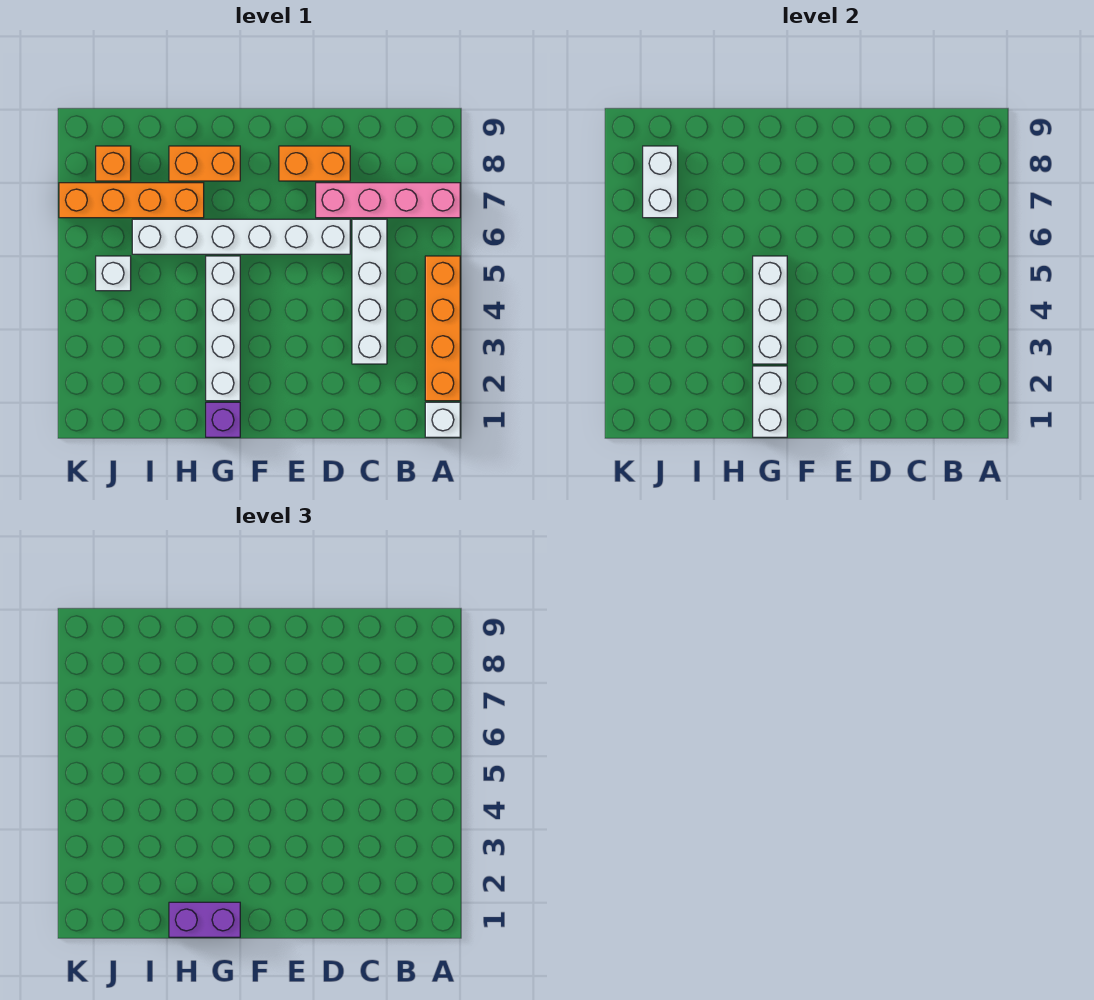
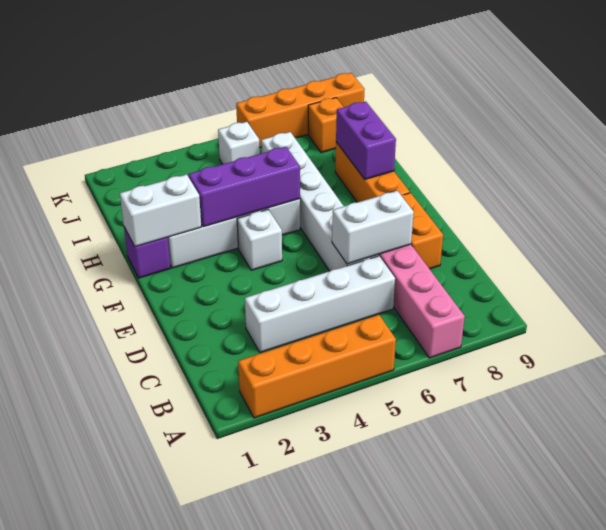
white 1x1 brick [425,402,460,437] -> white 1x1 brick moved to [237,210,282,270]
purple 1x2 brick [169,902,240,937] -> purple 1x2 brick moved to [336,101,396,179]
white 1x3 brick [753,256,787,364] -> purple 1x3 brick [189,147,300,227]
orange 1x2 brick [169,146,240,181] -> orange 1x3 brick [335,142,410,202]
orange 1x4 brick [59,183,204,218] -> orange 1x4 brick turned to [236,73,365,148]
white 1x2 brick [643,146,678,218] -> white 1x2 brick moved to [332,191,414,264]

